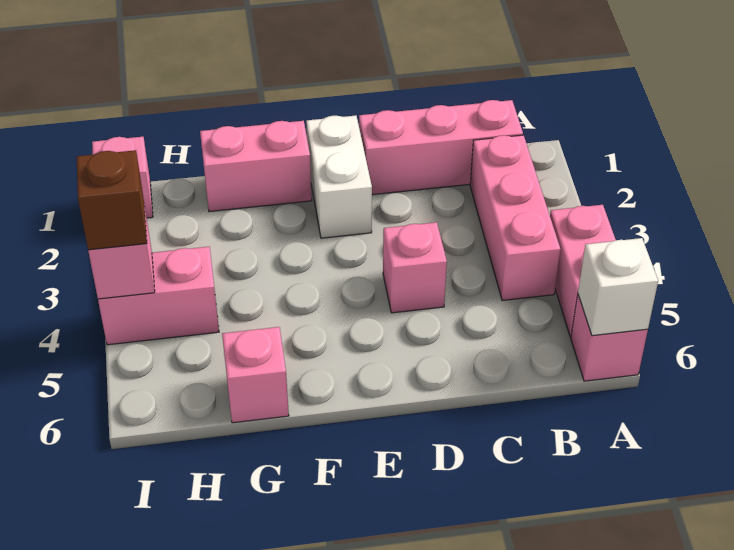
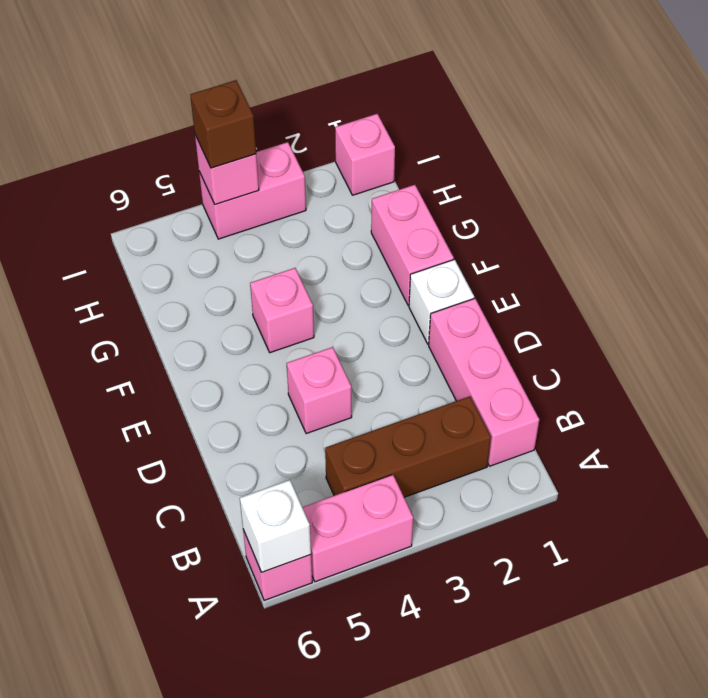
pink 1x3 brick [470,135,560,300] -> brown 1x3 brick [325,396,491,497]
white 1x2 brick [306,116,372,238] -> white 1x1 brick [409,260,474,344]
pink 1x1 brick [222,327,289,423] -> pink 1x1 brick moved to [250,268,314,353]
pink 1x2 brick [98,247,219,345] -> pink 1x2 brick turned to [199,142,306,239]

